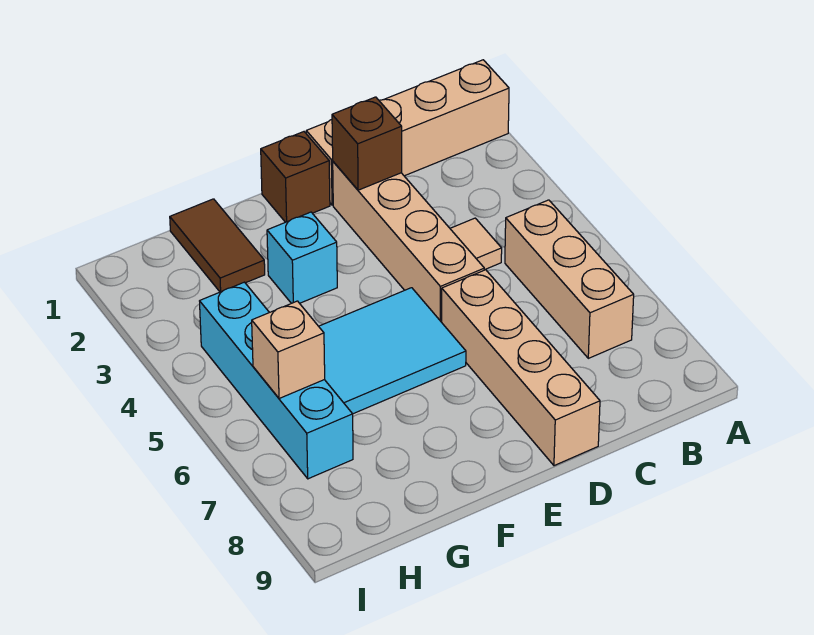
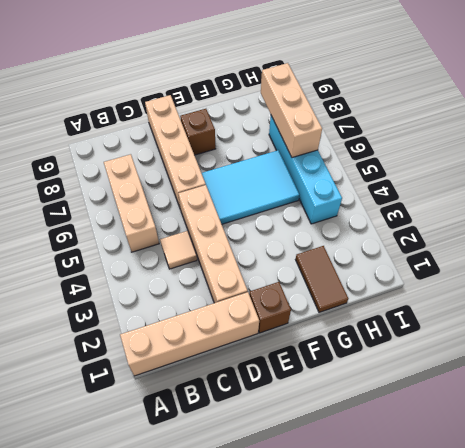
brown 1x1 brick [332,97,402,190] -> brown 1x1 brick moved to [180,109,216,155]
cyan 1x1 brick [267,212,337,303] -> none
tan 1x1 brick [252,301,325,398] -> tan 1x3 brick [261,63,322,158]

